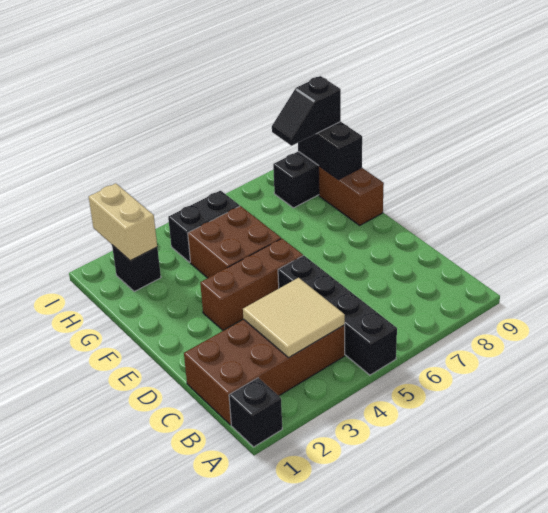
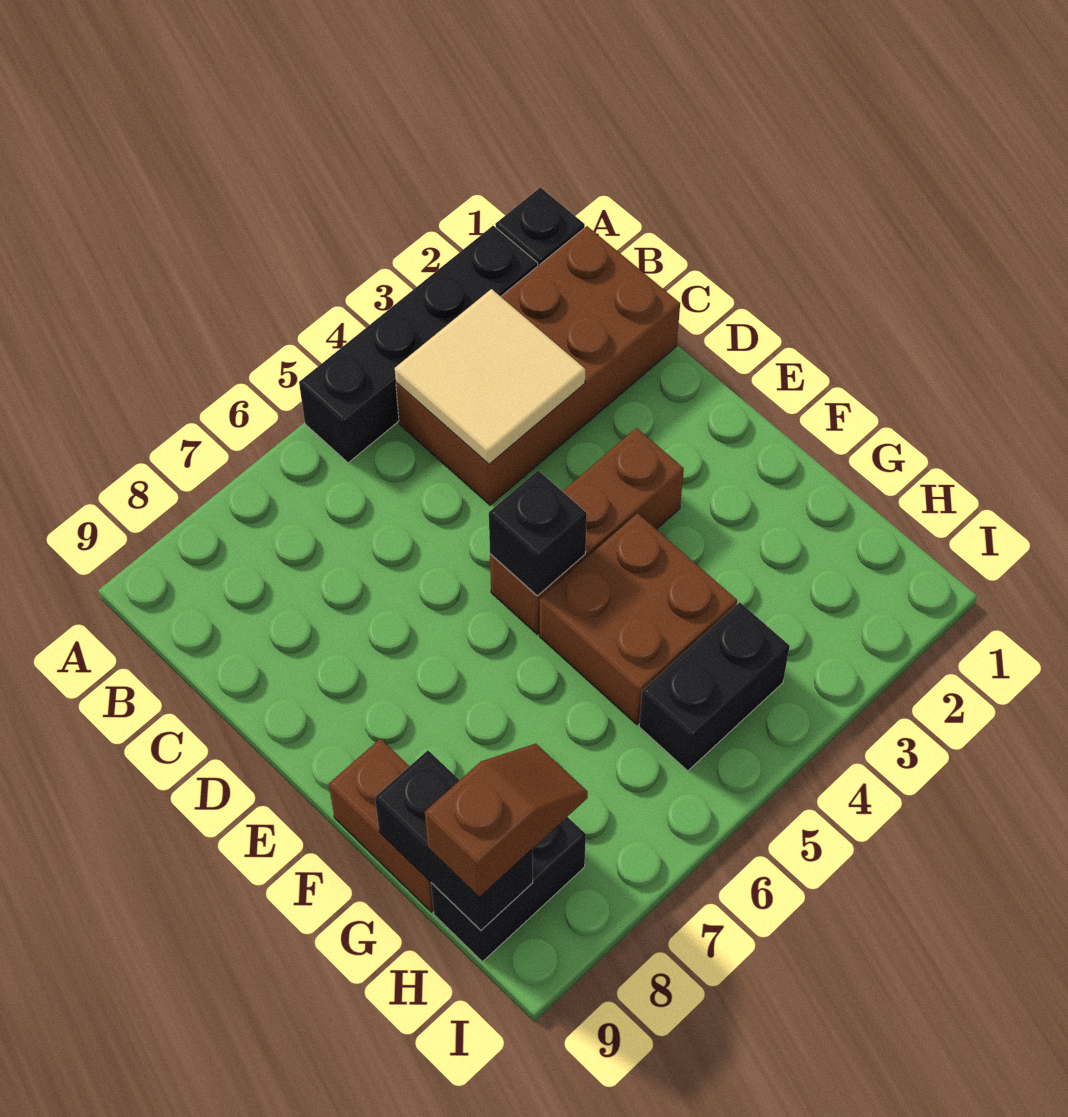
black 1x4 brick [278,256,397,375] -> black 1x4 brick turned to [299,226,538,463]
black 1x1 brick [112,245,161,292] -> black 1x1 brick moved to [489,471,587,596]
tan 1x2 brick [89,183,157,261] -> none
black 1x2 slope [272,76,341,146] -> brown 1x2 slope [425,744,588,897]

